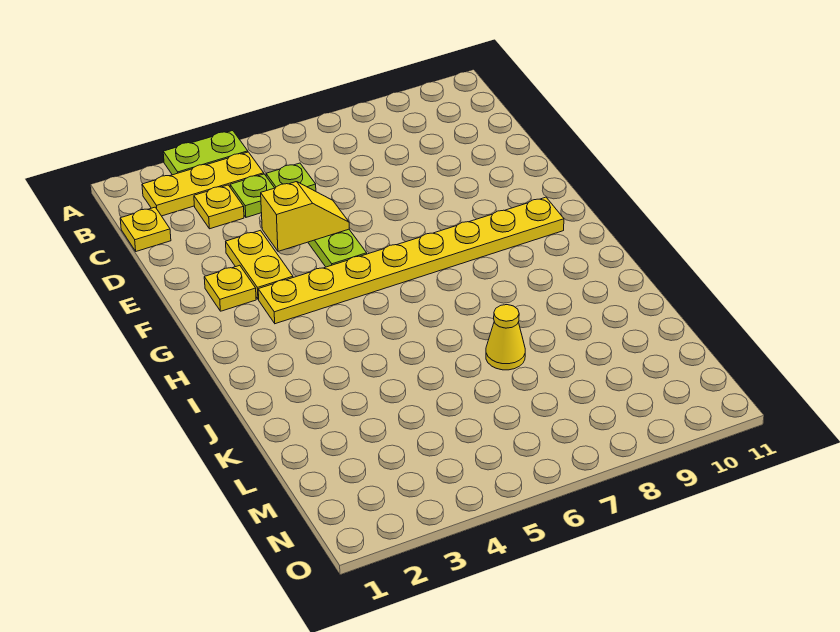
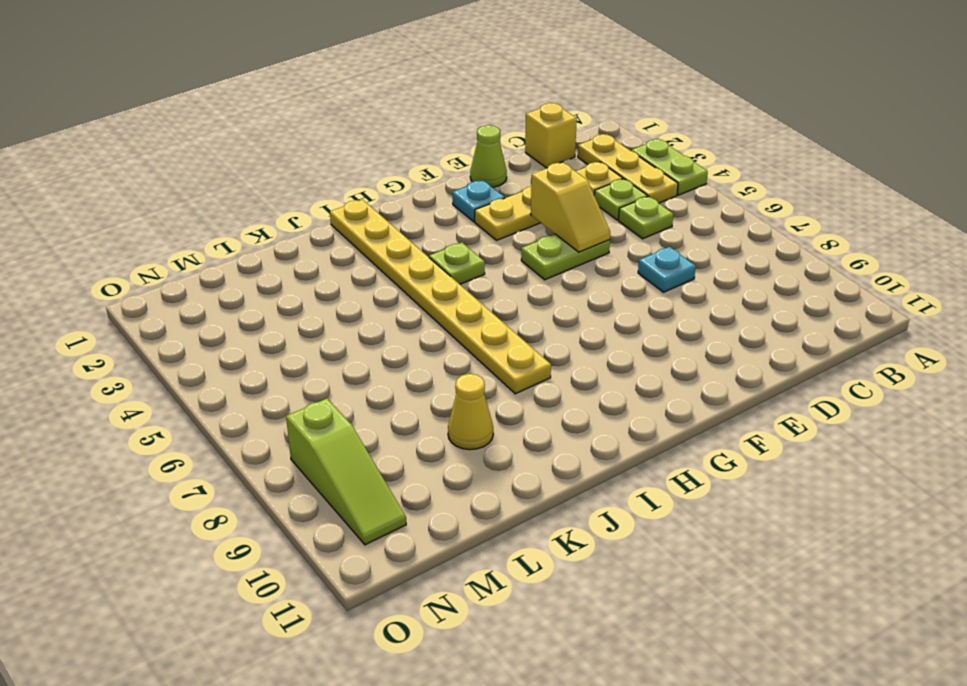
yellow 1x1 plate [120,207,171,251] -> yellow 1x1 brick [525,103,577,168]
none -> cyan 1x1 plate [638,247,696,292]
none -> lime 1x1 cone [470,125,507,187]
yellow 1x1 plate [204,265,256,311] -> cyan 1x1 plate [452,180,505,222]
yellow 1x8 plate [258,197,564,324] -> yellow 1x8 plate moved to [330,200,551,394]
none -> lime 1x1 plate [429,243,485,284]
yellow 1x1 cone [486,305,525,370] -> yellow 1x1 cone moved to [448,374,493,450]
none -> lime 1x3 slope [286,399,406,545]

